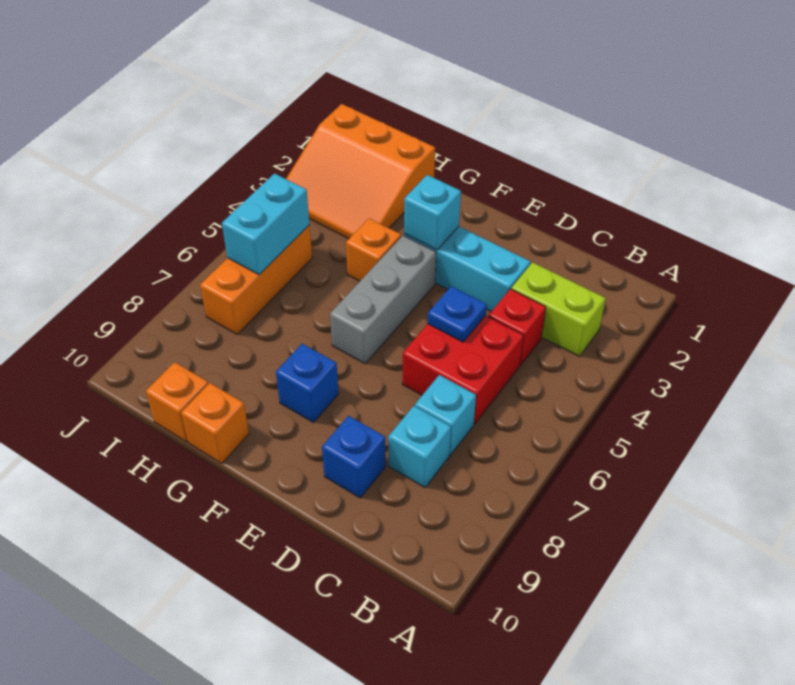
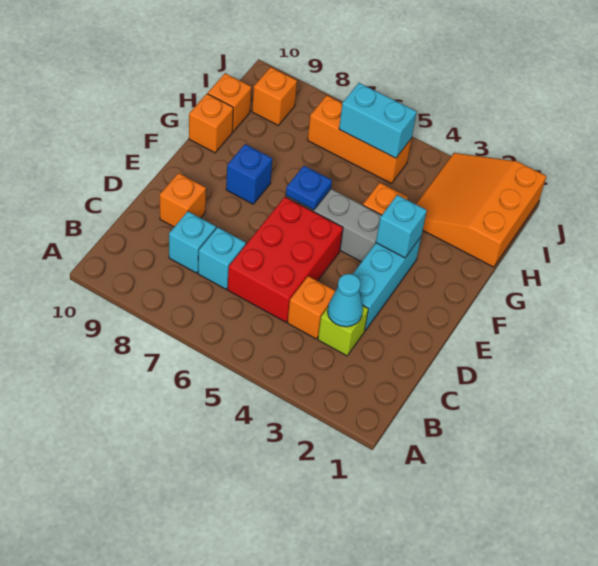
lime 1x2 brick [511,262,606,357] -> lime 1x1 brick [318,306,368,356]
none -> cyan 1x1 cone [328,274,363,327]
red 1x1 brick [489,289,546,365] -> orange 1x1 brick [288,276,335,339]
red 2x2 brick [402,316,524,424] -> red 2x3 brick [228,197,343,322]
blue 1x1 plate [428,286,487,342] -> blue 1x1 plate moved to [286,166,332,210]
blue 1x1 brick [322,416,386,498] -> orange 1x1 brick [160,173,206,227]
none -> orange 1x1 brick [252,67,297,125]

